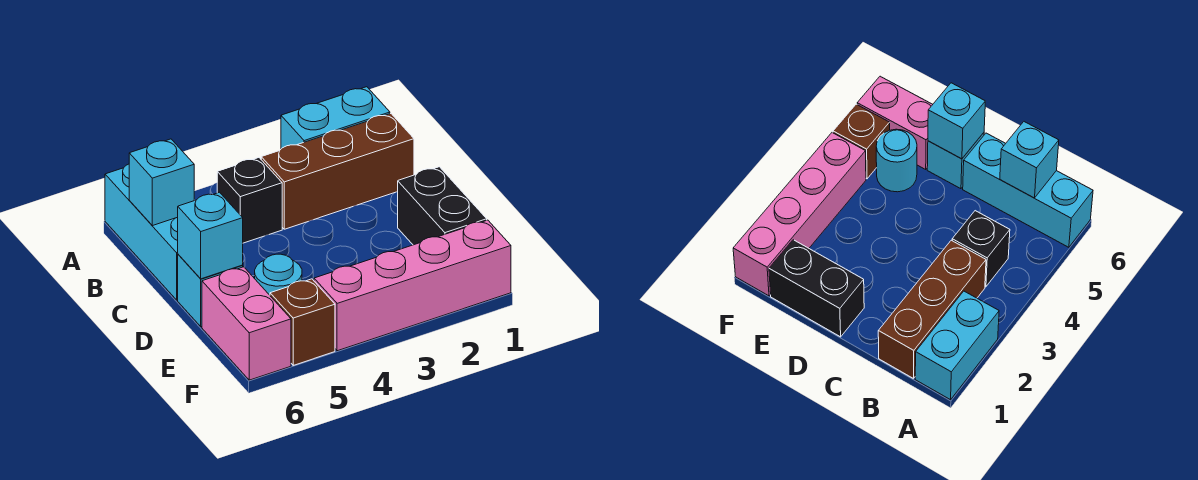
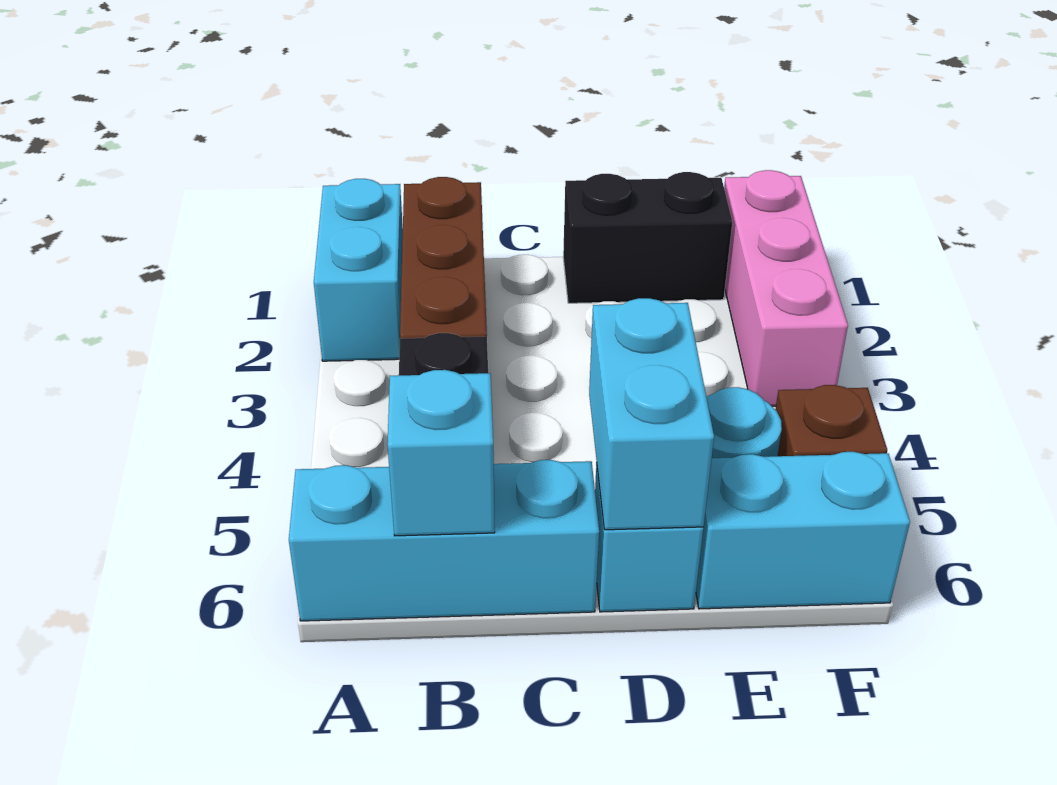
cyan 1x1 brick [178,192,243,279] -> cyan 1x2 brick [589,298,714,530]
pink 1x2 brick [202,267,291,380] -> cyan 1x2 brick [696,452,910,609]
pink 1x4 brick [314,220,511,351] -> pink 1x3 brick [724,170,848,406]

